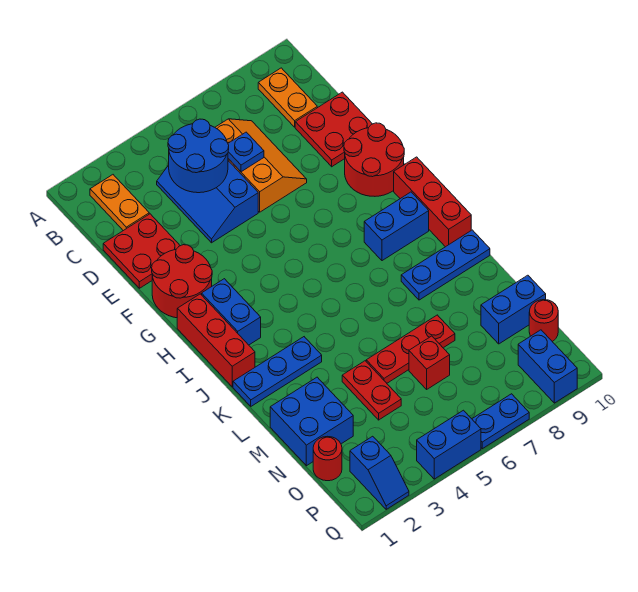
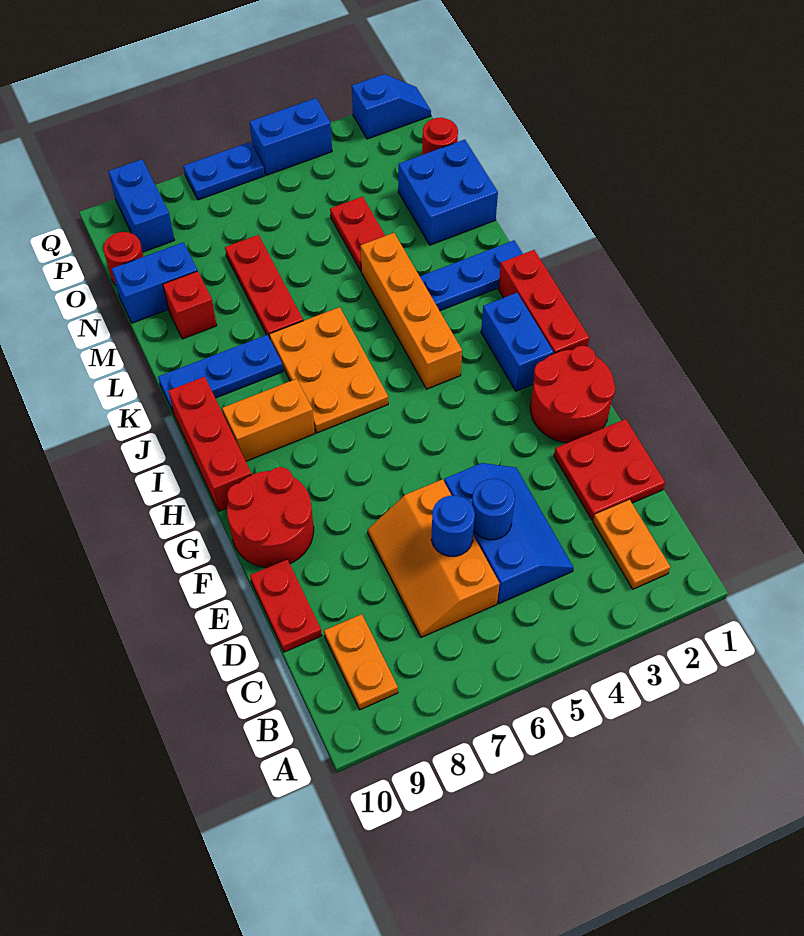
blue 2x2 round brick [168,119,229,193] -> blue 1x1 round brick [472,479,515,540]
blue 1x1 plate [228,132,264,172] -> blue 1x1 round brick [431,495,475,556]
red 2x2 plate [295,92,372,167] -> red 1x2 plate [250,560,322,652]
none -> orange 1x4 brick [360,233,462,389]
none -> orange 2x3 plate [269,307,388,433]
blue 1x2 brick [364,192,429,261] -> orange 1x2 brick [222,379,315,461]
red 1x3 plate [366,315,455,383] -> red 1x3 plate turned to [225,235,303,339]
red 1x1 brick [409,336,450,389] -> red 1x1 brick moved to [163,271,217,339]
blue 1x2 slope [350,436,409,509] -> blue 1x2 slope turned to [352,74,431,139]

